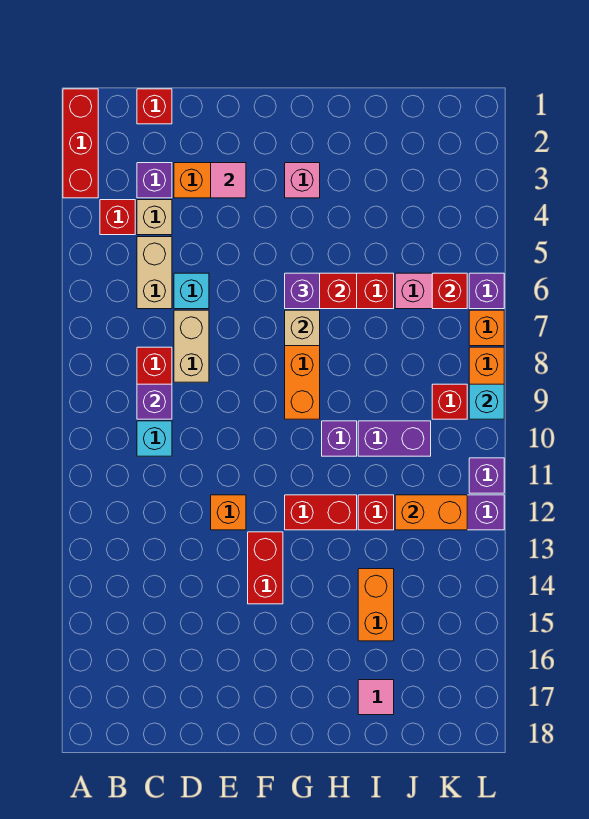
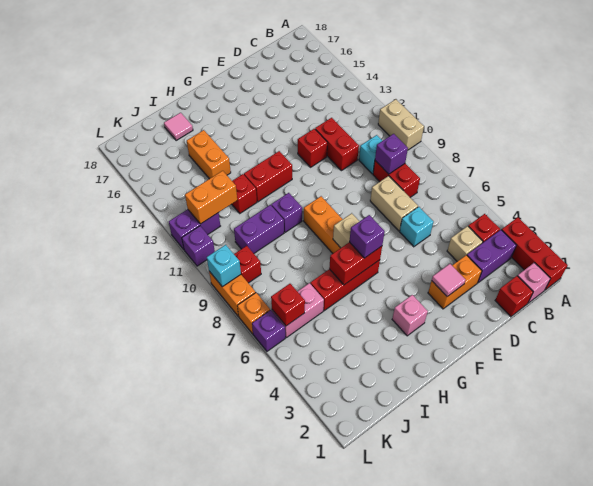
none -> pink 1x1 brick [518,263,551,303]
purple 1x1 brick [137,163,172,198] -> purple 1x2 brick [467,230,516,283]
tan 1x2 brick [137,237,172,309] -> tan 1x2 brick moved to [378,99,424,150]
orange 1x1 brick [211,495,246,530] -> red 1x1 brick [298,129,328,167]
red 1x2 brick [248,532,283,604] -> red 1x2 brick moved to [315,118,359,171]

